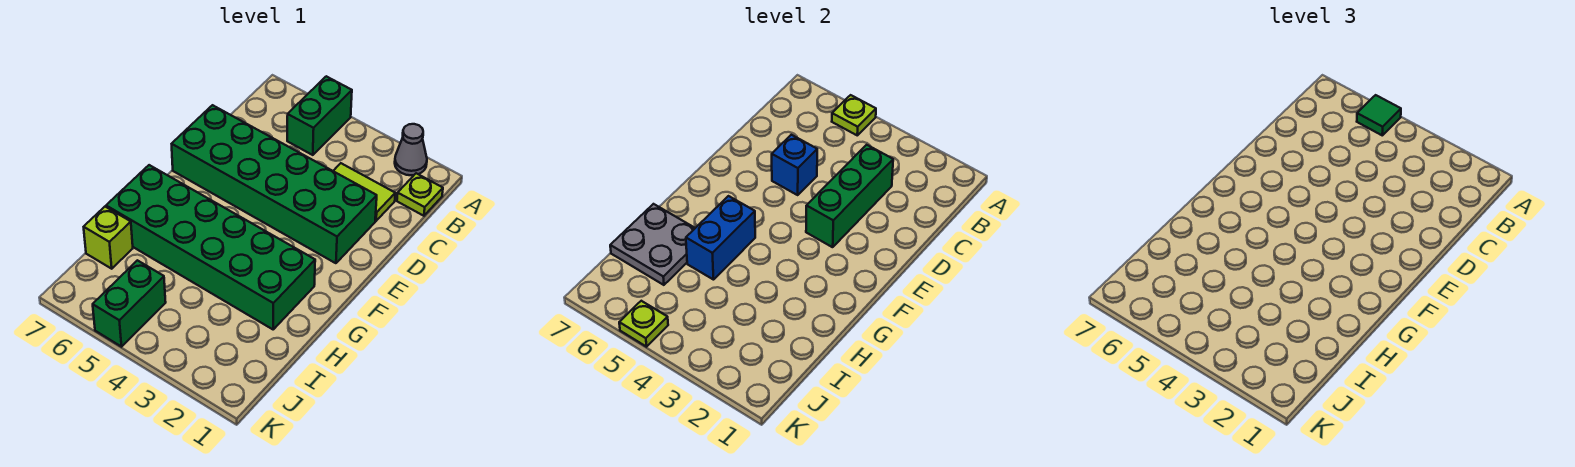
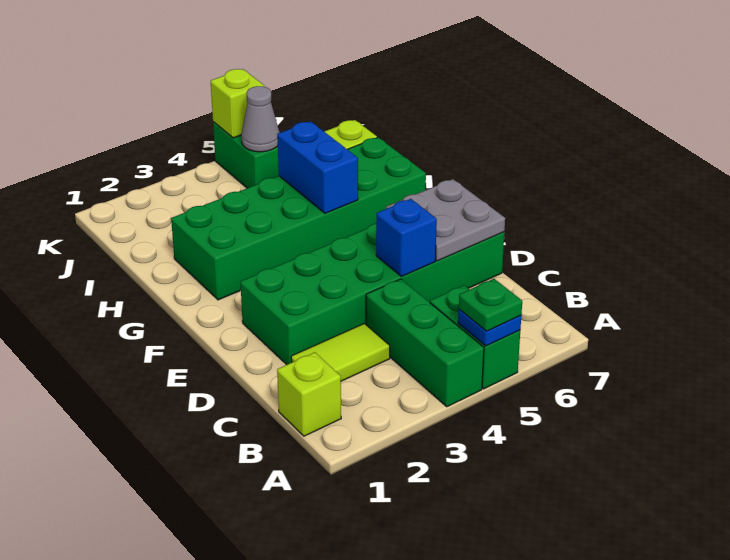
grey 1x1 cone [395,124,427,175] -> grey 1x1 cone moved to [241,86,279,152]
lime 1x1 plate [832,95,876,135] -> blue 1x1 plate [458,309,521,346]
green 1x1 tile [1357,95,1401,135] -> green 1x1 plate [459,279,522,331]
lime 1x1 plate [397,173,443,216] -> lime 1x1 brick [277,352,341,436]
green 1x3 brick [806,145,893,247] -> green 1x3 brick moved to [366,279,484,407]
grey 2x2 plate [610,204,695,285] -> grey 2x2 plate moved to [386,179,505,261]
lime 1x1 plate [619,301,668,347] -> lime 1x1 brick [211,69,264,138]

